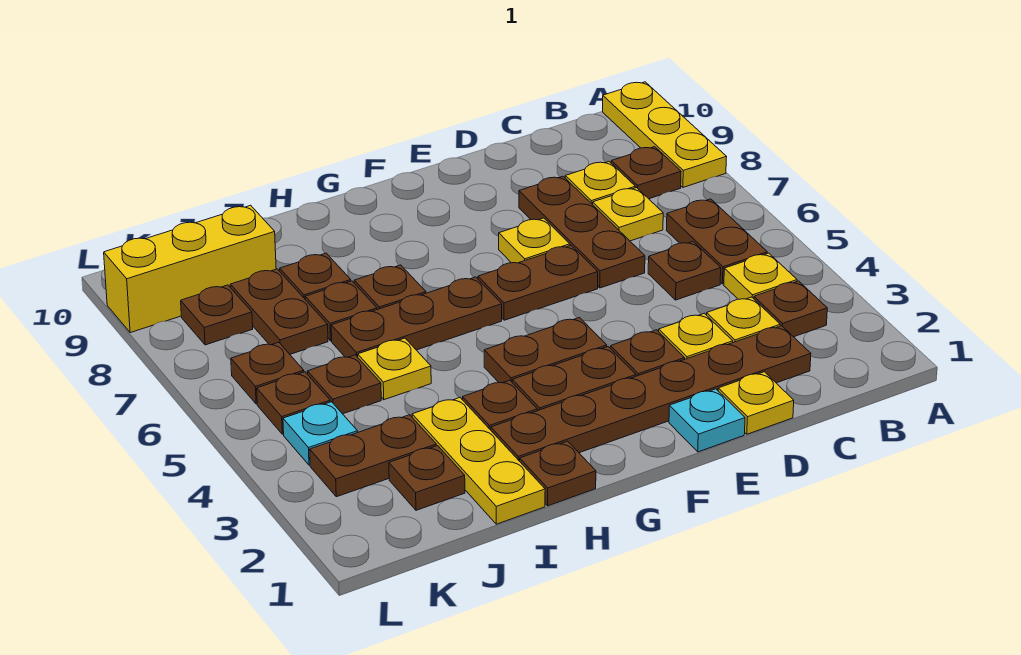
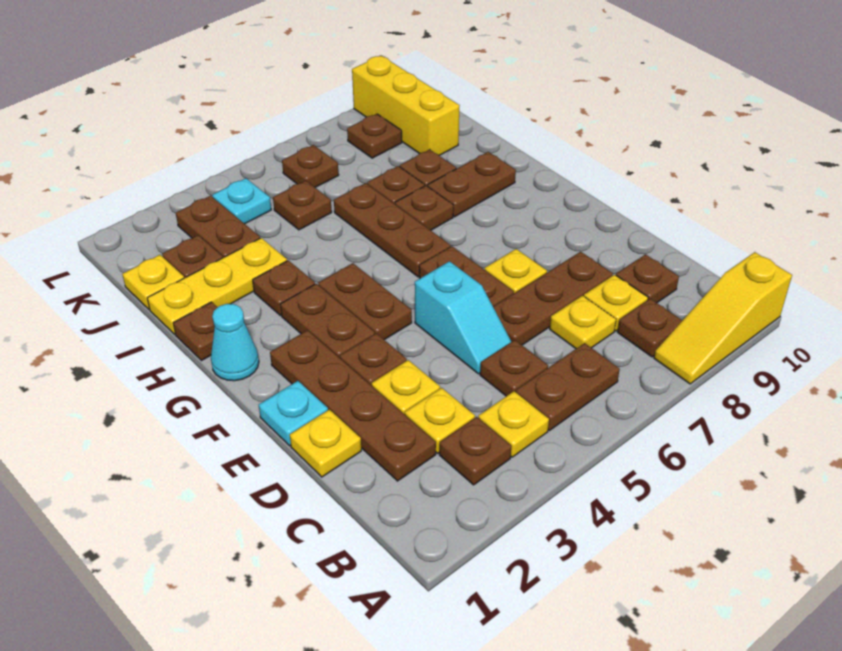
yellow 1x3 plate [603,82,727,187] -> yellow 1x3 slope [654,252,792,384]
brown 1x6 plate [491,326,811,461] -> brown 1x4 plate [270,330,436,481]
none -> cyan 1x2 slope [415,261,511,374]
none -> cyan 1x1 cone [211,304,259,381]
yellow 1x1 plate [358,338,431,400] -> yellow 1x1 plate moved to [122,255,184,309]
brown 1x2 plate [230,269,328,354] -> brown 1x2 plate moved to [428,152,516,217]
brown 1x1 plate [257,372,330,434] -> brown 1x1 plate moved to [616,254,679,303]

